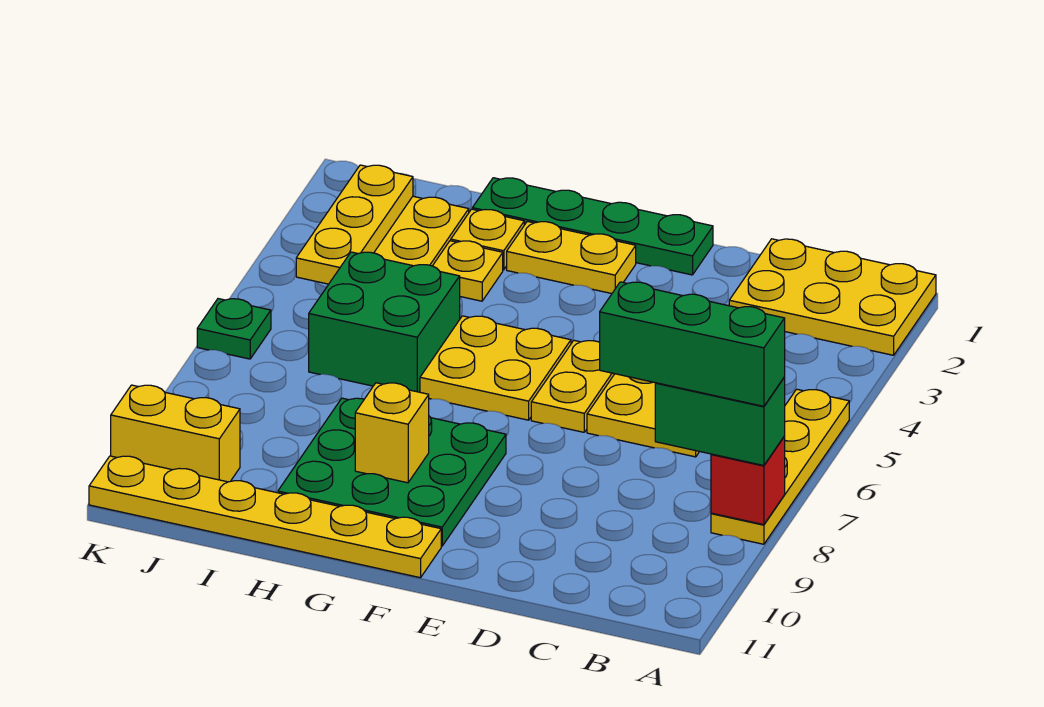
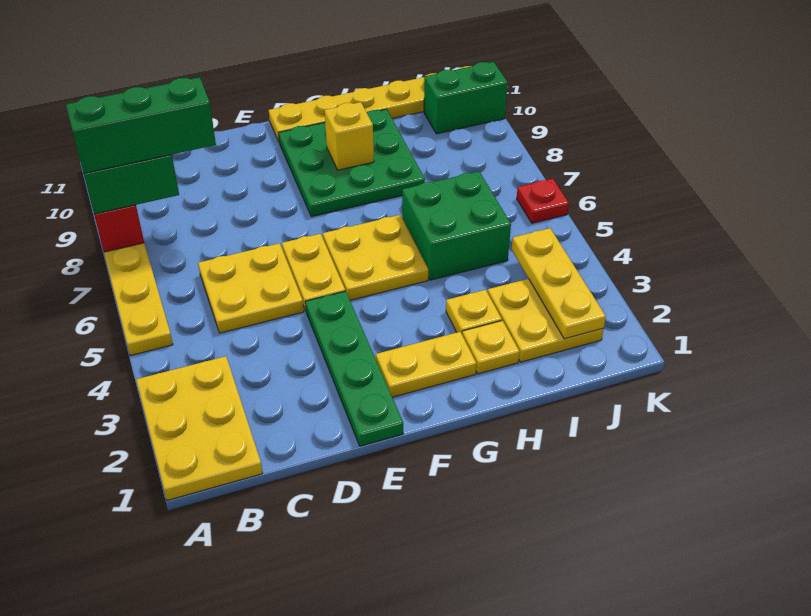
yellow 2x3 plate [729,239,936,355] -> yellow 2x3 plate turned to [136,356,263,500]
green 1x4 plate [472,178,713,275] -> green 1x4 plate turned to [305,291,403,446]
yellow 1x2 brick [111,385,240,482] -> green 1x2 brick [424,62,508,134]
green 1x1 plate [197,299,271,359] -> red 1x1 plate [517,179,569,223]

